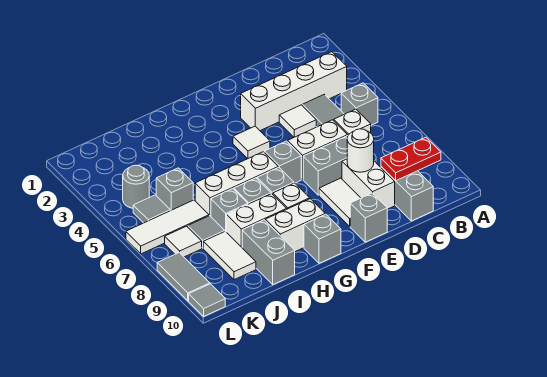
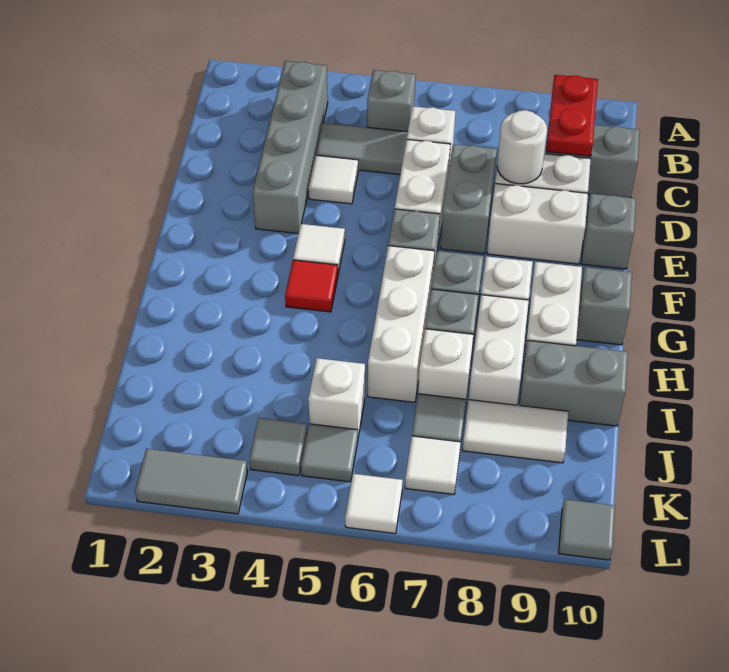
white 1x4 brick [241,52,347,131] -> grey 1x4 brick [253,61,328,234]
white 1x2 tile [319,178,360,226] -> white 1x2 brick [487,184,588,264]
none -> red 1x1 tile [285,260,338,312]
grey 1x1 brick [211,189,248,232] -> white 1x1 brick [418,329,474,400]
grey 1x1 brick [156,168,193,211] -> white 1x1 brick [308,358,365,436]
white 1x3 tile [126,200,209,254] -> white 1x1 tile [345,474,403,534]
grey 1x1 round brick [123,165,149,208] -> grey 1x1 tile [249,418,307,476]
grey 1x2 tile [157,253,210,301] -> grey 1x2 tile moved to [135,449,248,514]

